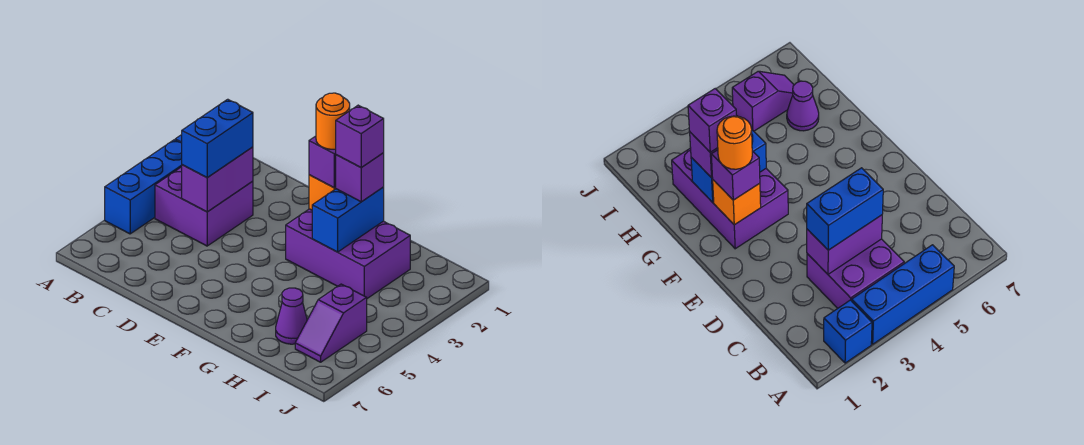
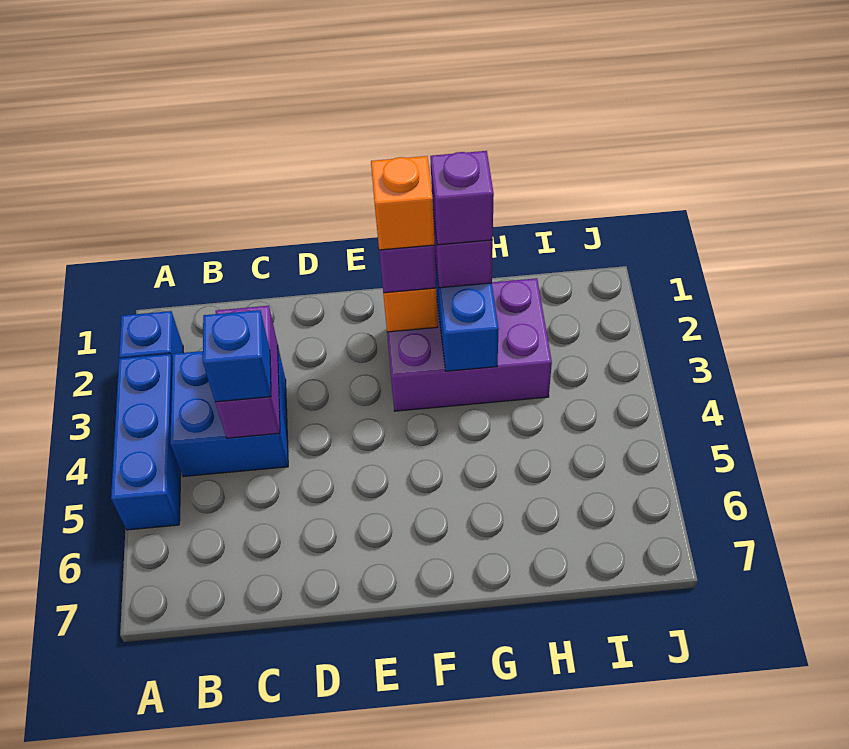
purple 2x2 brick [155,167,253,246] -> blue 2x2 brick [170,348,288,477]
blue 1x2 brick [182,99,253,178] -> blue 1x1 brick [203,310,271,402]
orange 1x1 round brick [316,93,350,149] -> orange 1x1 brick [371,156,435,250]
purple 1x1 cone [276,288,307,344] -> none
purple 1x2 slope [295,284,367,362] -> none

